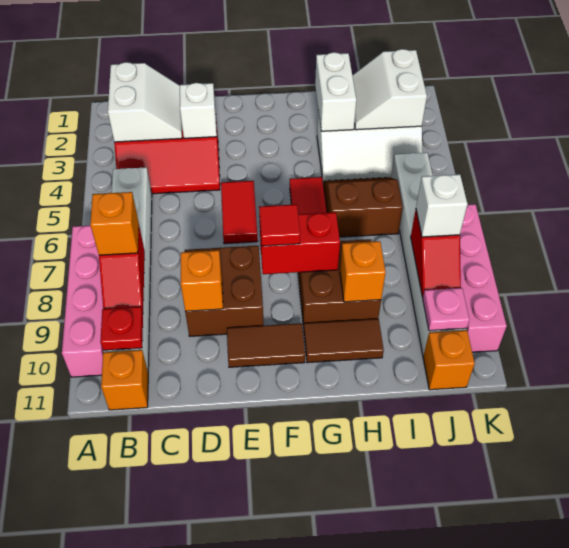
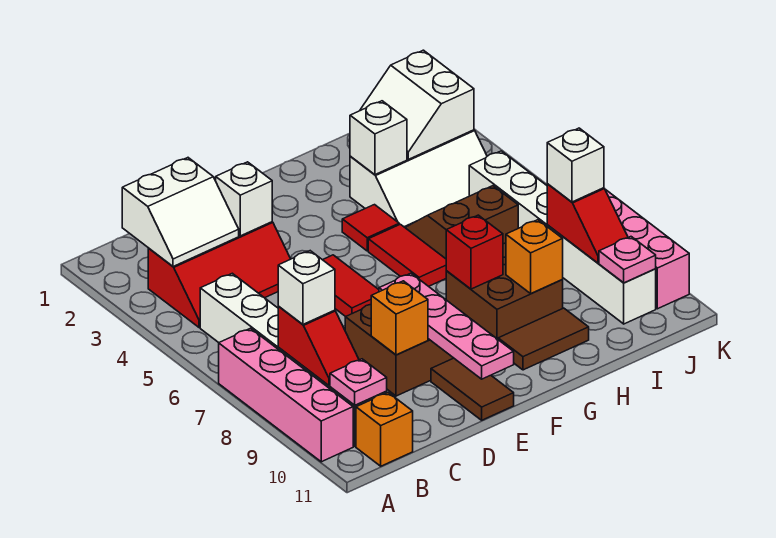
white 2x2 slope [108,62,182,142] -> white 2x2 slope turned to [122,158,239,267]
orange 1x1 brick [90,192,139,255] -> white 1x1 brick [278,251,335,324]
red 1x1 plate [100,307,143,350] -> pink 1x1 plate [330,359,387,405]
none -> pink 1x4 plate [379,273,514,379]
brown 1x2 tile [227,323,305,367] -> brown 1x2 tile turned to [431,358,514,420]
red 1x2 brick [260,212,340,274] -> red 1x1 brick [446,215,503,289]
red 1x1 tile [259,204,300,246] -> red 1x1 tile moved to [342,205,399,251]
white 1x2 brick [315,52,356,131] -> white 1x1 brick [350,101,407,175]
orange 1x1 brick [423,330,475,390] -> none

